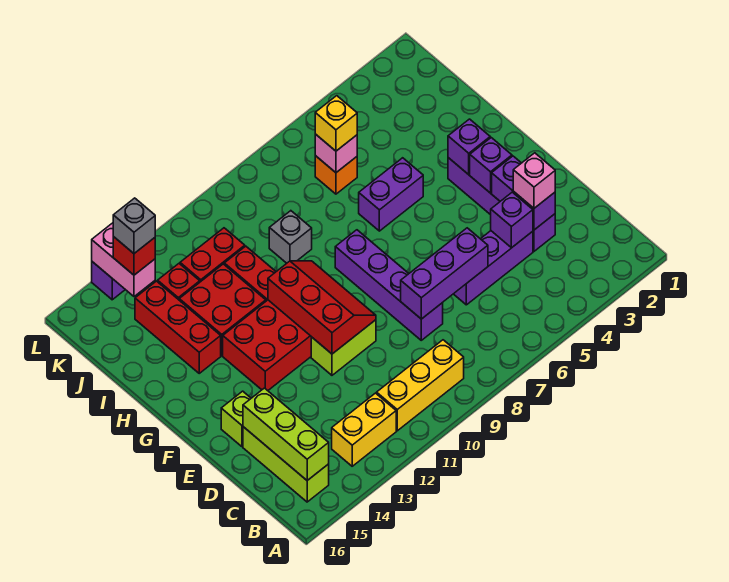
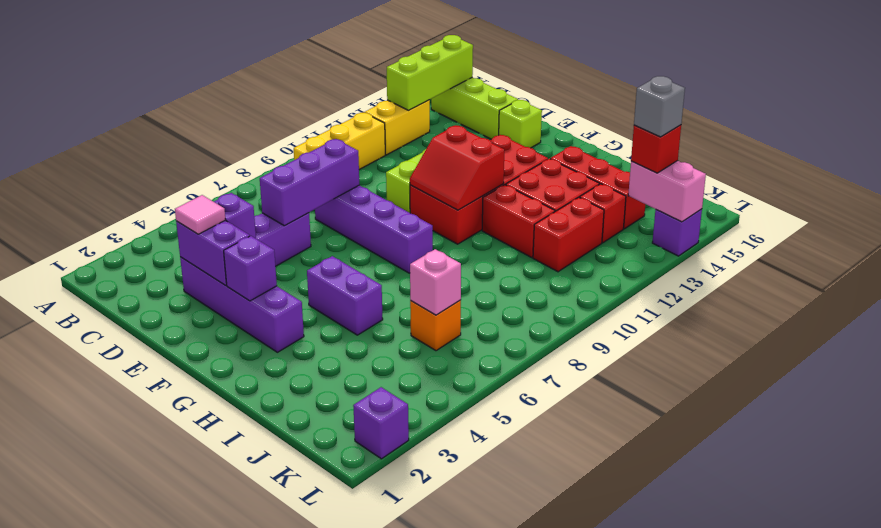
lime 1x3 brick [243,388,329,480] -> lime 1x3 brick turned to [387,35,473,110]
pink 1x1 brick [513,153,555,208] -> pink 1x1 tile [175,195,226,234]
red 2x3 slope [268,261,376,354] -> red 2x2 slope [410,126,504,210]
purple 1x1 brick [448,119,490,175] -> purple 1x1 brick moved to [353,387,409,459]
purple 1x2 brick [359,158,423,231] -> purple 1x2 brick turned to [307,256,383,335]
grey 1x1 brick [269,211,312,263] -> none
yellow 1x1 brick [315,96,357,151] -> none

